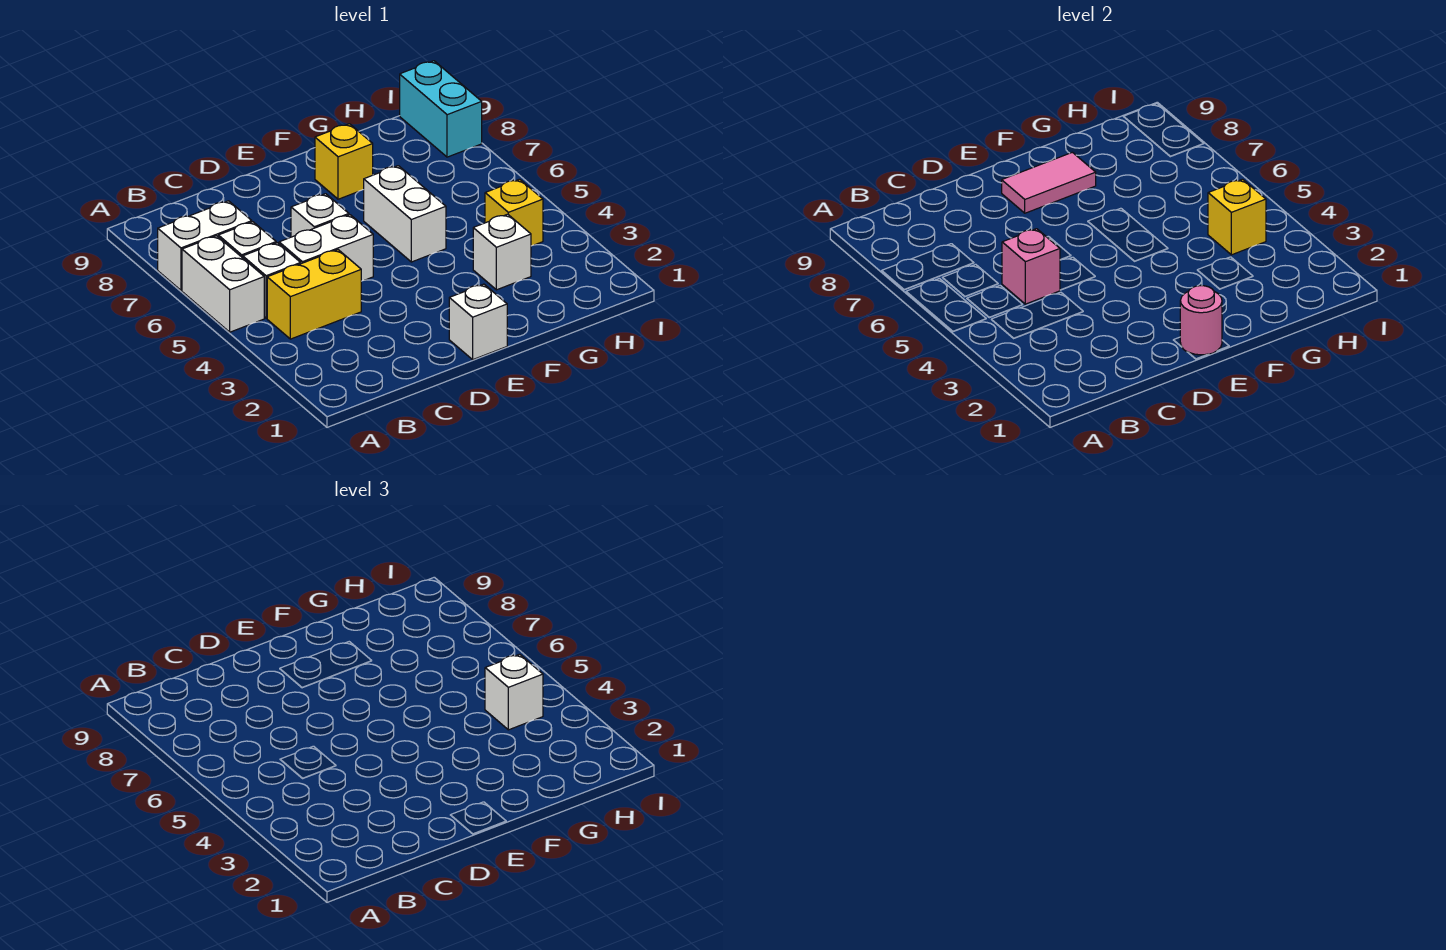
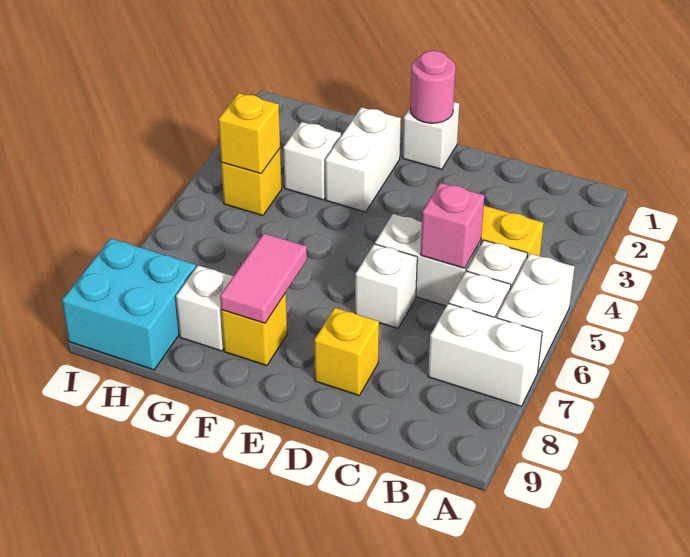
none -> yellow 1x1 brick [314,308,379,395]
pink 1x2 tile [1002,152,1096,213] -> pink 1x2 tile turned to [220,233,307,323]
white 1x2 brick [364,166,446,262] -> white 1x2 brick moved to [325,107,401,212]
white 1x1 brick [485,654,543,730] -> white 1x1 brick moved to [176,265,233,351]
cyan 1x2 brick [400,61,482,157] -> cyan 2x2 brick [62,238,196,370]

